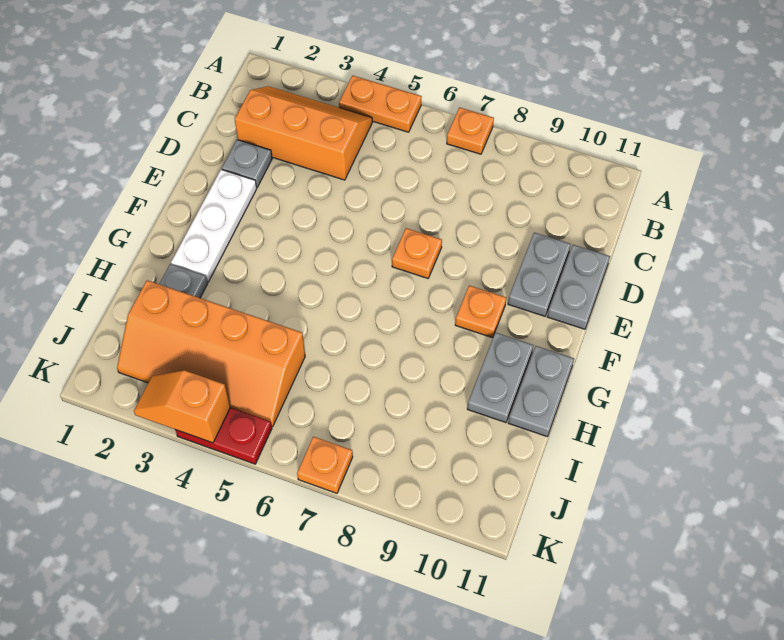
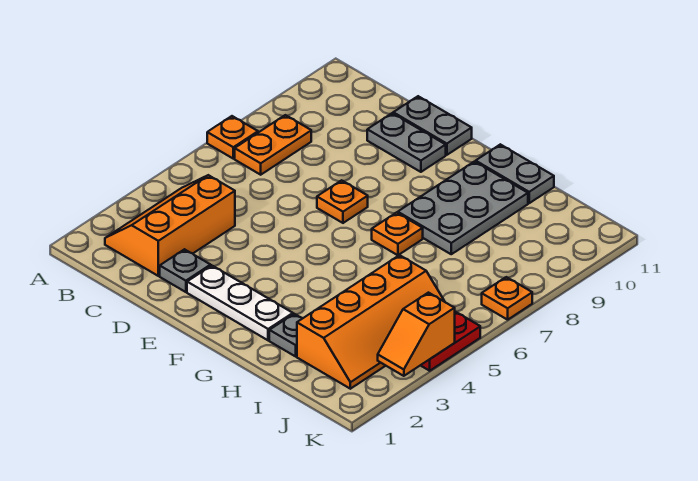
orange 1x2 plate [339,76,422,132] -> orange 1x2 plate moved to [235,115,311,175]
orange 1x1 plate [455,286,506,338] -> orange 1x1 plate moved to [372,213,423,255]
grey 1x2 plate [467,333,533,423] -> grey 2x3 plate [398,162,528,254]

